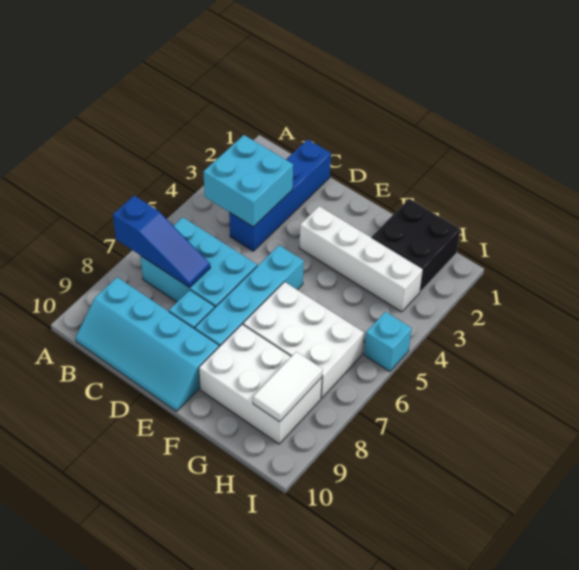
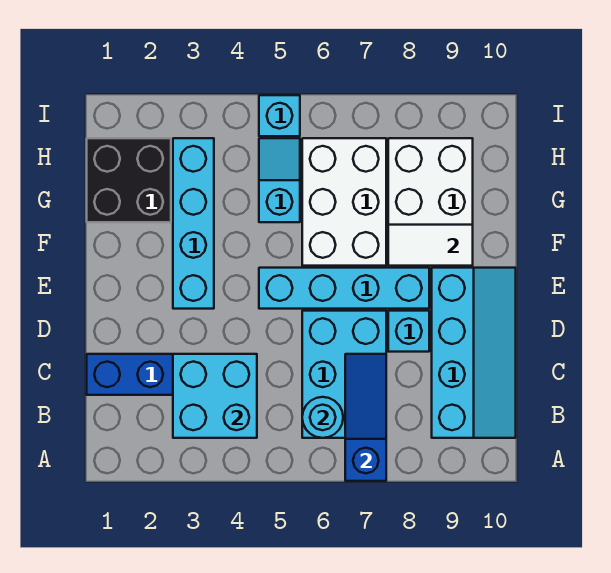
none -> cyan 1x1 round brick [302,397,343,438]
white 1x4 brick [299,206,423,312] -> cyan 1x4 brick [173,138,214,309]
none -> cyan 1x2 slope [259,138,300,222]
white 1x2 tile [253,352,323,422] -> white 1x2 tile moved to [388,225,473,266]

